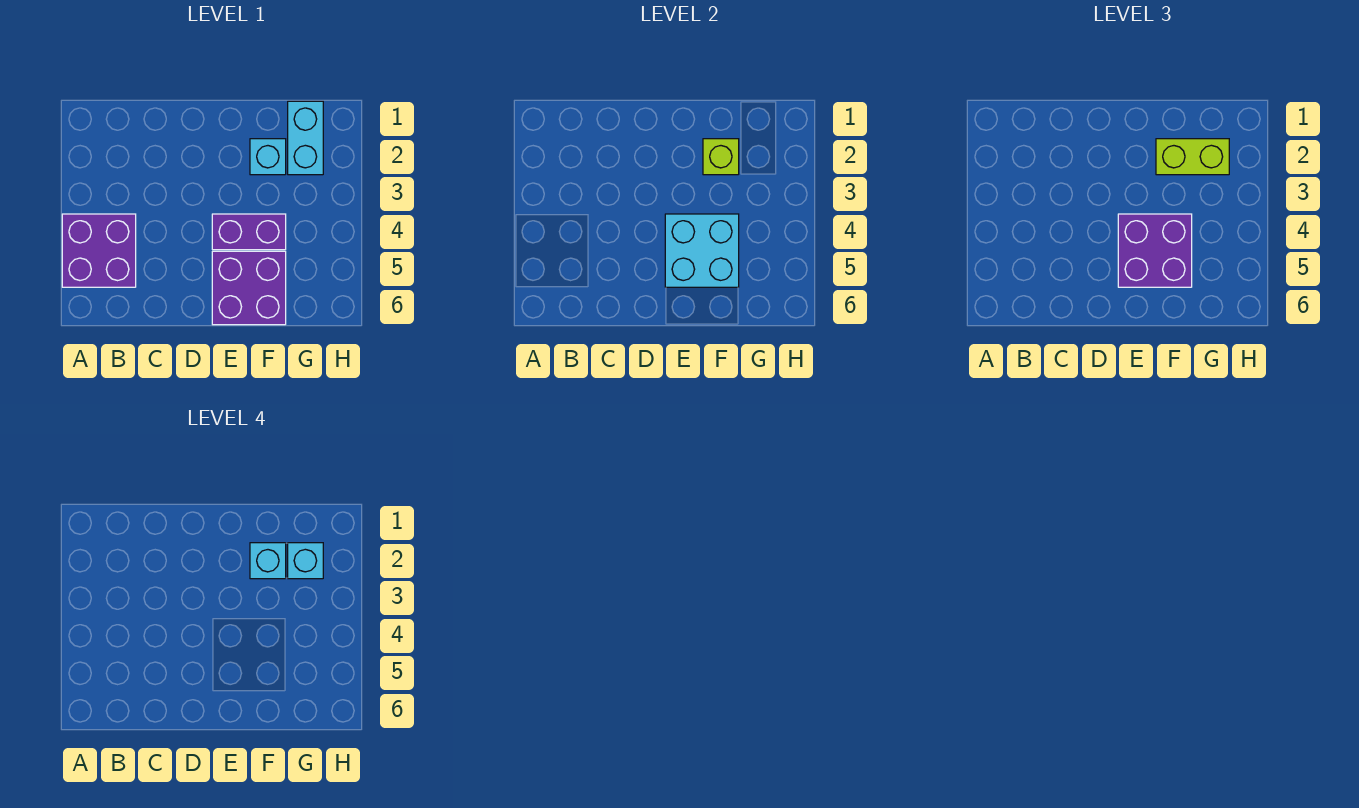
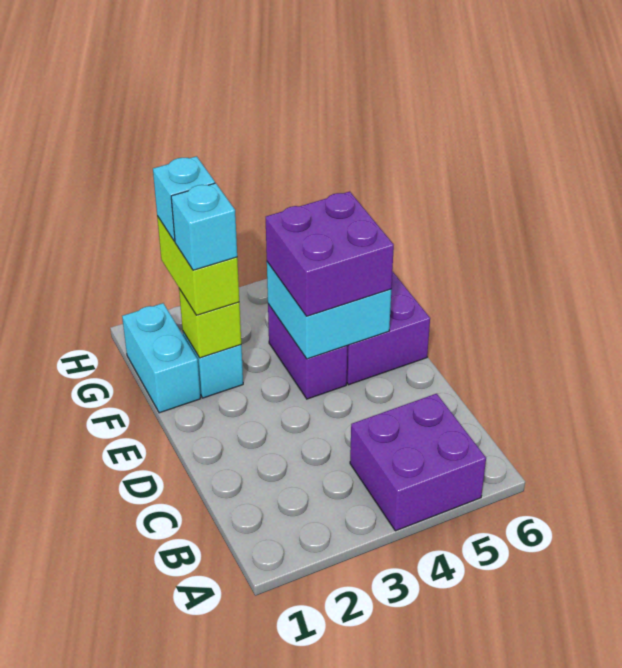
cyan 1x2 brick [288,101,323,175] -> cyan 1x2 brick turned to [122,303,201,413]

